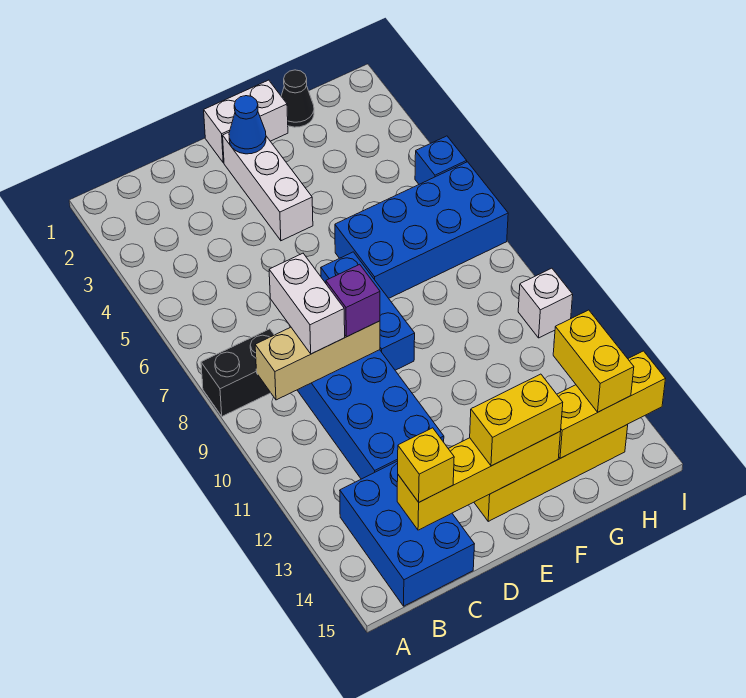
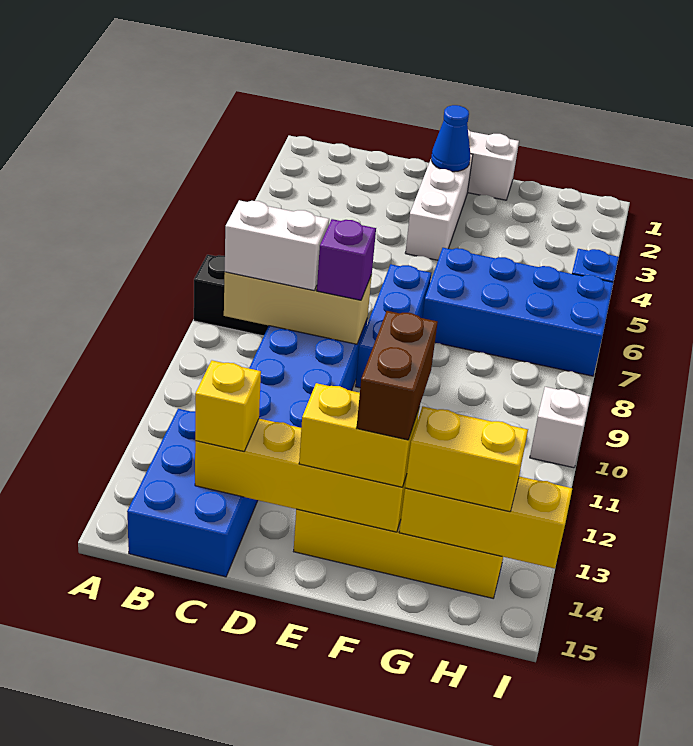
white 1x2 brick [269,253,345,354] -> white 1x2 brick turned to [225,200,329,290]
none -> brown 1x2 brick [357,311,438,440]
black 1x1 cone [281,70,314,127] -> none
yellow 1x2 brick [553,310,634,412] -> yellow 1x2 brick turned to [405,406,528,512]

